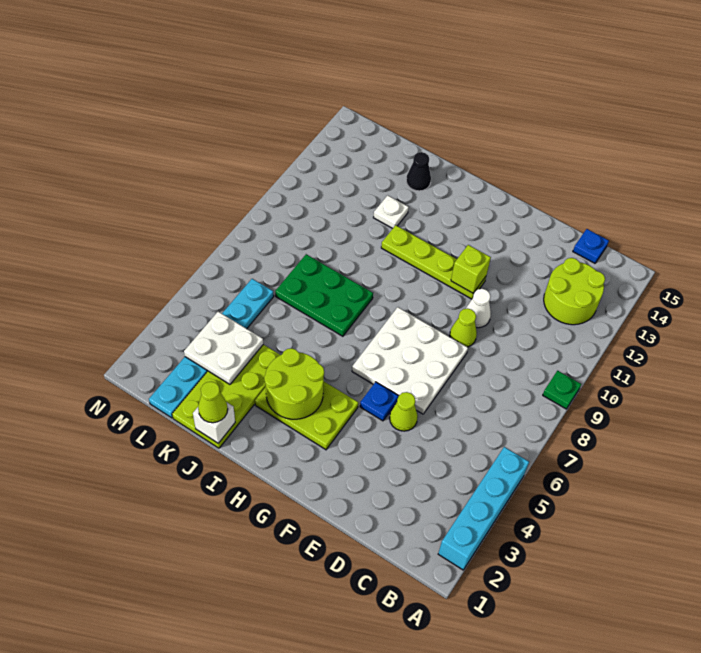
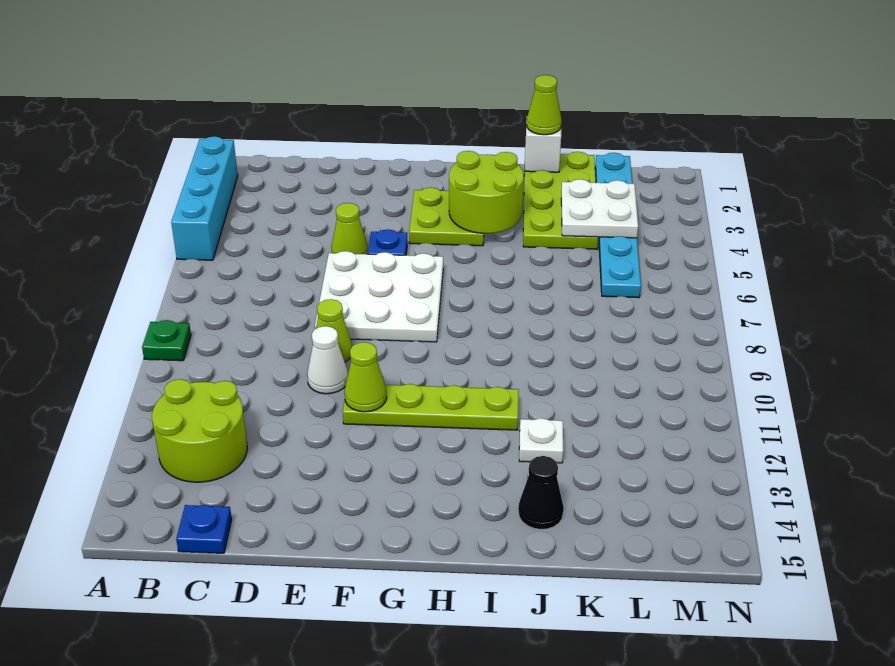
lime 1x1 brick [451,245,491,293] -> lime 1x1 cone [345,342,387,412]
lime 2x3 plate [255,382,358,450] -> lime 2x2 plate [409,188,484,246]
green 2x3 plate [275,254,373,336] -> none

